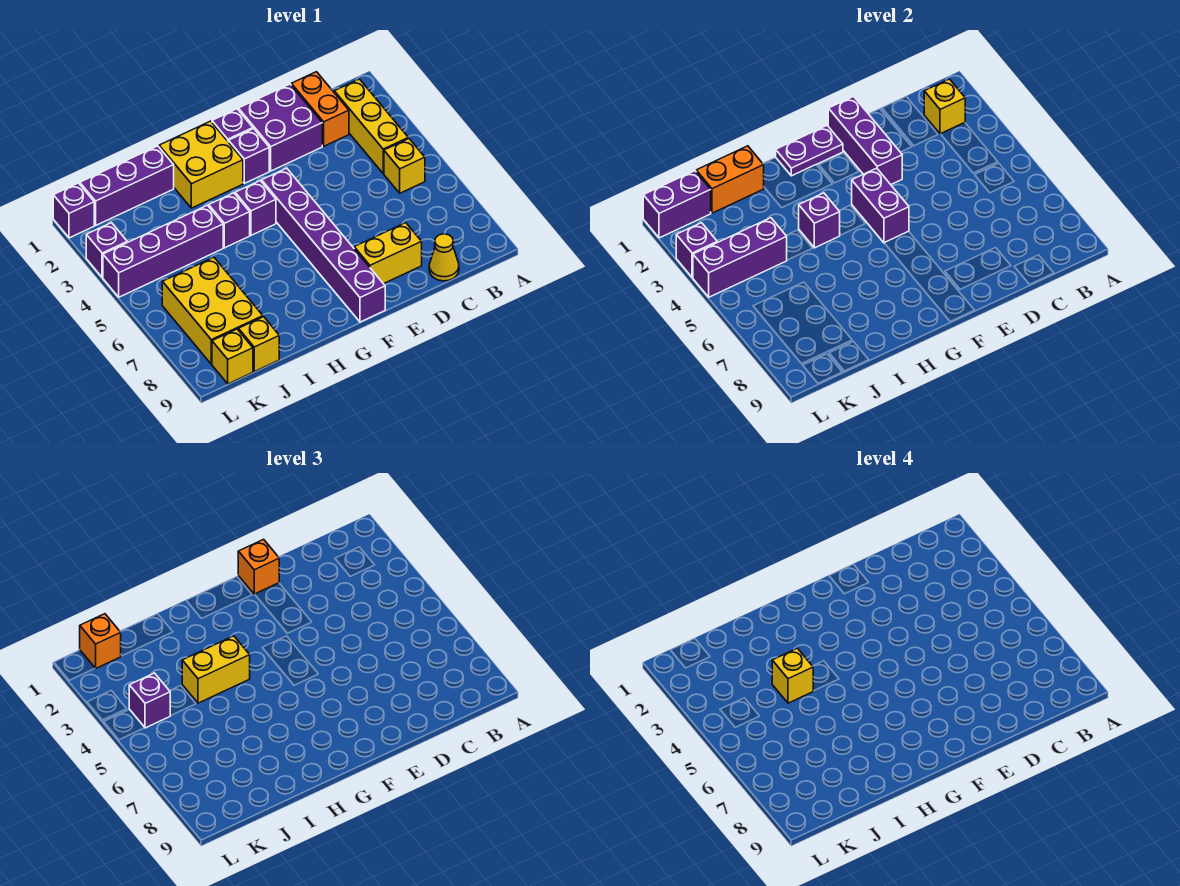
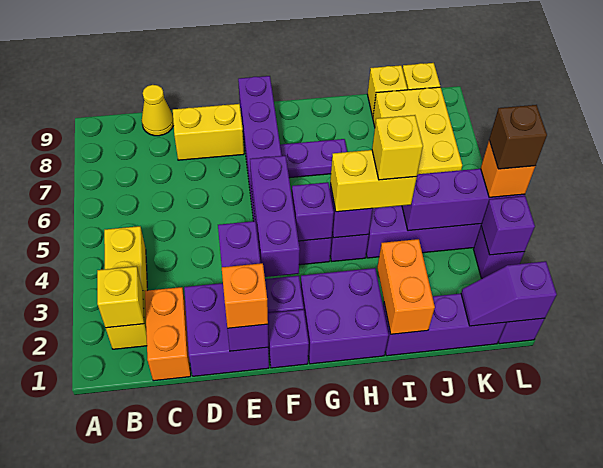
yellow 1x1 brick [384,139,425,193] -> none
purple 1x2 plate [776,126,843,176] -> purple 1x2 plate moved to [280,139,347,178]
purple 1x2 brick [852,168,909,243] -> purple 1x3 brick [250,156,300,277]
yellow 2x2 brick [159,121,243,208] -> purple 2x2 brick [301,268,389,364]
orange 1x2 brick [696,146,764,213] -> orange 1x2 brick turned to [377,239,435,334]
purple 1x2 brick [643,171,711,238] -> purple 1x2 slope [461,261,557,326]
orange 1x1 brick [80,614,121,668] -> orange 1x1 brick moved to [481,141,535,197]
purple 1x1 brick [129,673,170,728] -> purple 1x1 brick moved to [292,182,334,241]
none -> brown 1x1 brick [489,105,547,169]

